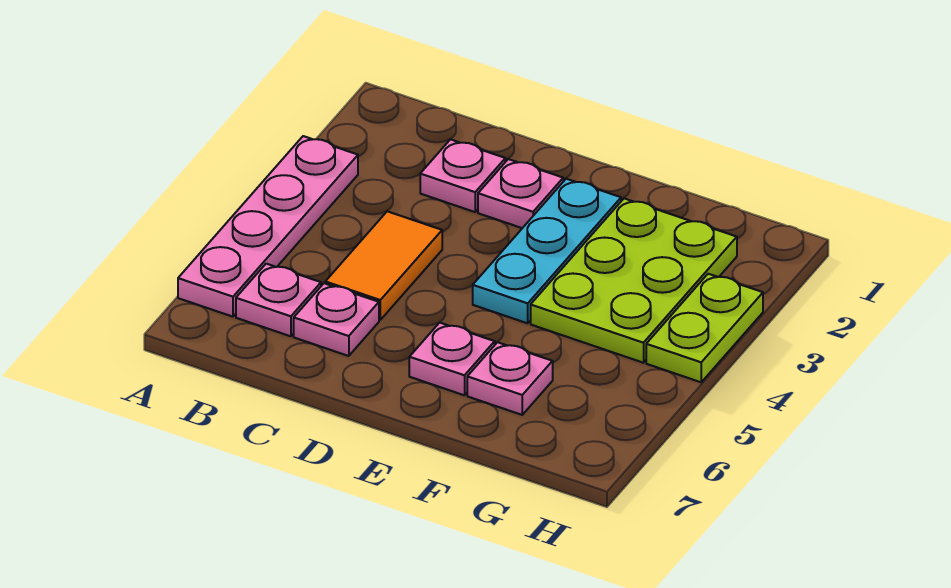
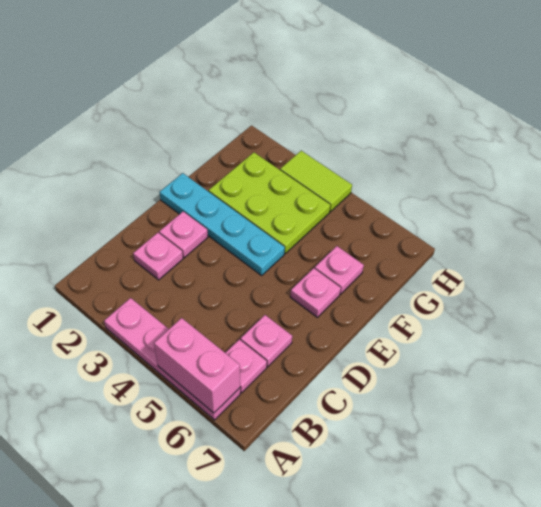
none -> pink 1x2 brick [154,318,240,413]
orange 1x2 tile [325,211,442,320] -> none
cyan 1x3 plate [473,179,621,323] -> cyan 1x4 plate [160,173,285,276]
lime 1x2 plate [646,274,763,382] -> lime 1x2 tile [280,151,352,212]

